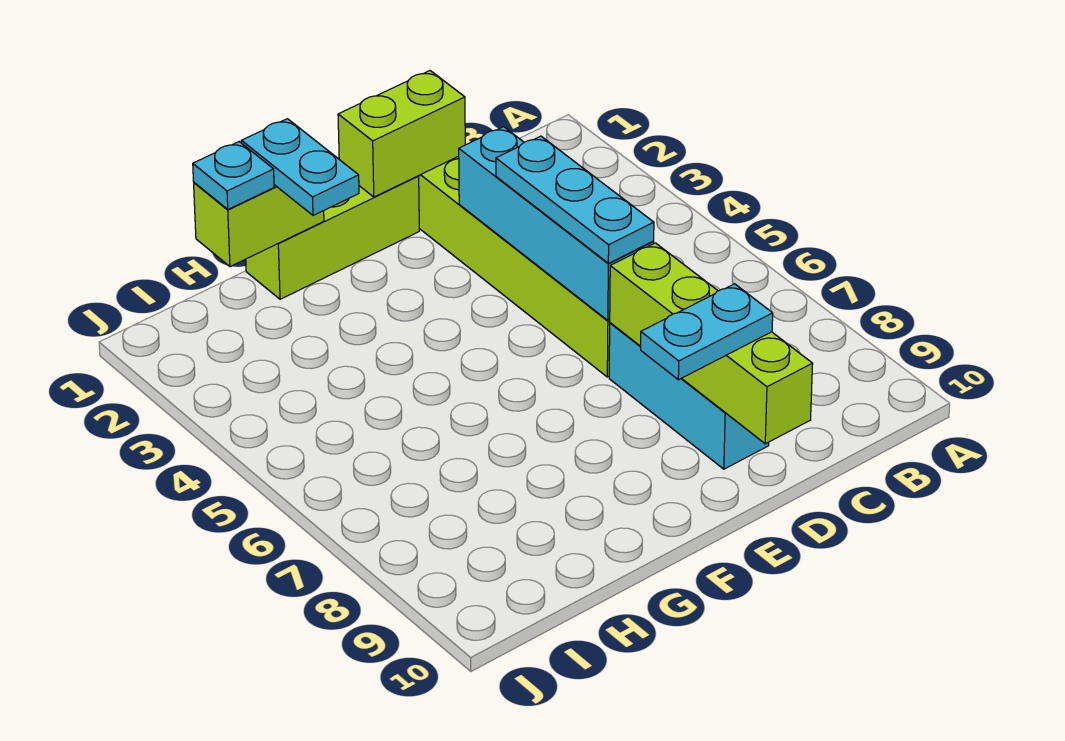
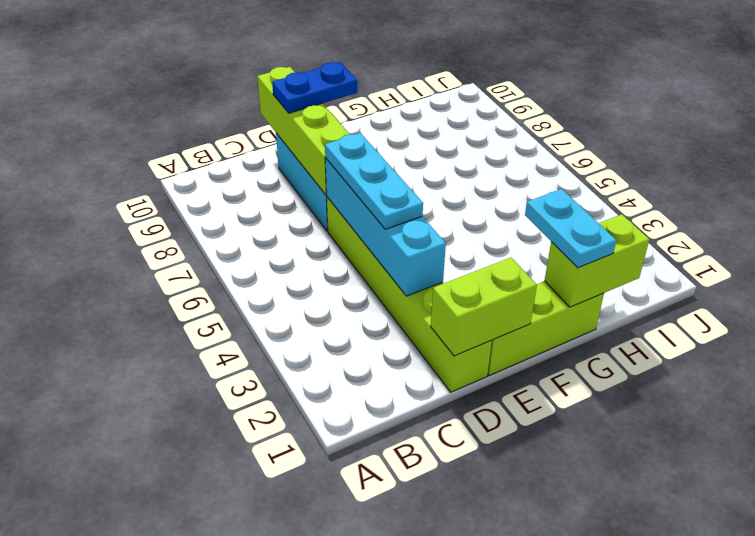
cyan 1x2 plate [641,284,773,380] -> blue 1x2 plate [272,62,357,113]
cyan 1x1 plate [193,142,274,210] -> none

